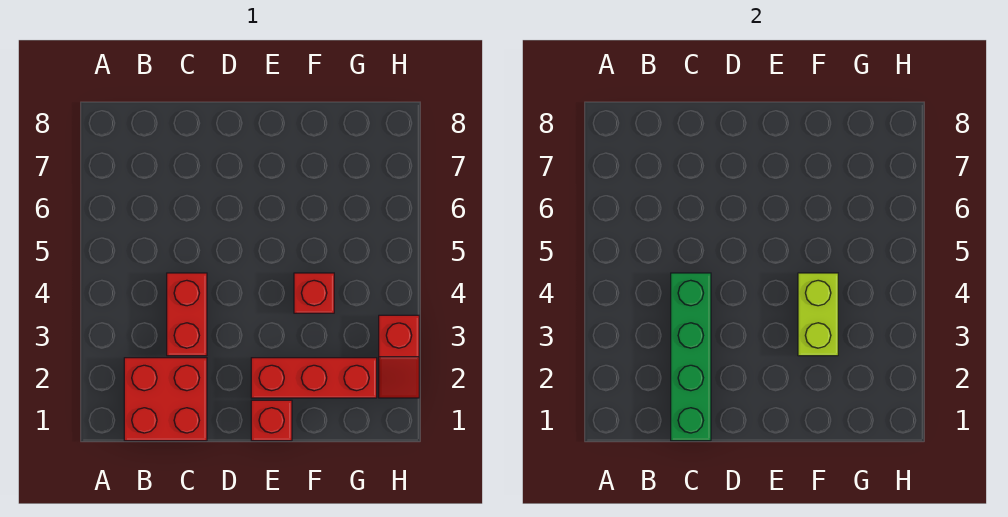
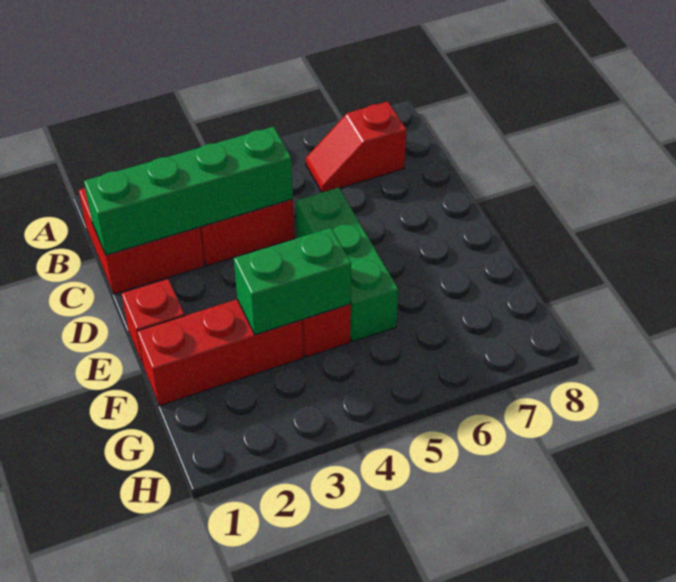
none -> green 1x3 brick [296,188,398,342]
red 1x3 brick [251,358,377,398] -> red 1x3 brick turned to [137,299,303,406]
lime 1x2 brick [798,273,838,356] -> green 1x2 brick [234,228,351,335]
red 1x2 slope [379,315,419,398] -> red 1x2 slope moved to [306,102,406,192]

